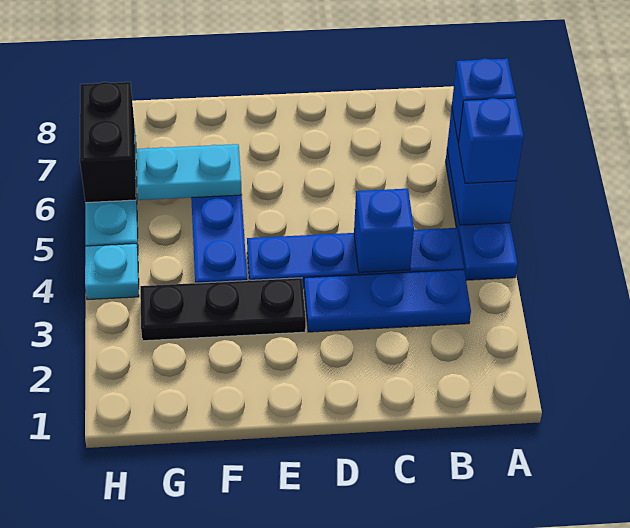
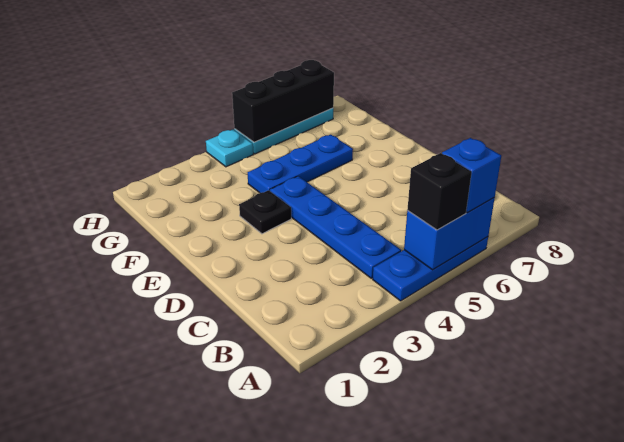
blue 1x1 brick [458,98,524,183] -> black 1x1 brick [407,153,472,230]
blue 1x3 plate [304,270,471,332] -> none
blue 1x1 brick [354,189,414,272] -> none
black 1x3 plate [140,278,306,341] -> black 1x1 plate [239,190,291,234]
cyan 1x2 plate [136,144,242,200] -> none
black 1x2 brick [80,82,136,203] -> black 1x3 brick [232,60,334,142]

